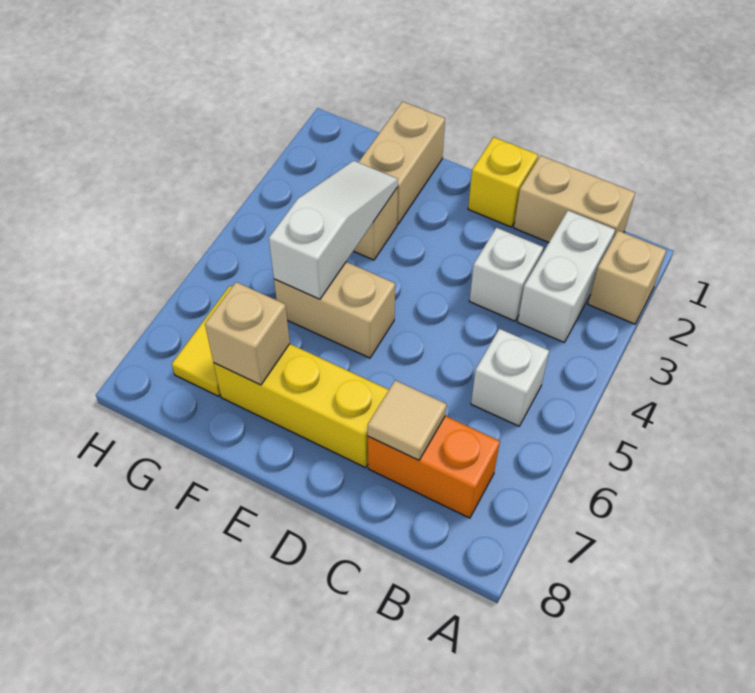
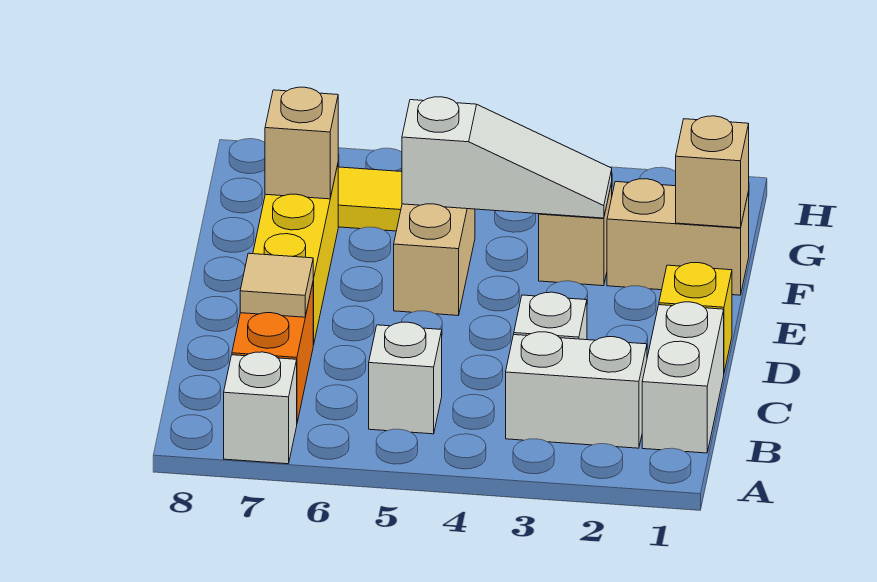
tan 1x1 brick [588,231,666,324] -> tan 1x1 brick moved to [676,116,749,228]
none -> white 1x1 brick [224,352,297,464]
tan 1x2 brick [514,156,635,242] -> white 1x2 brick [642,302,724,453]

